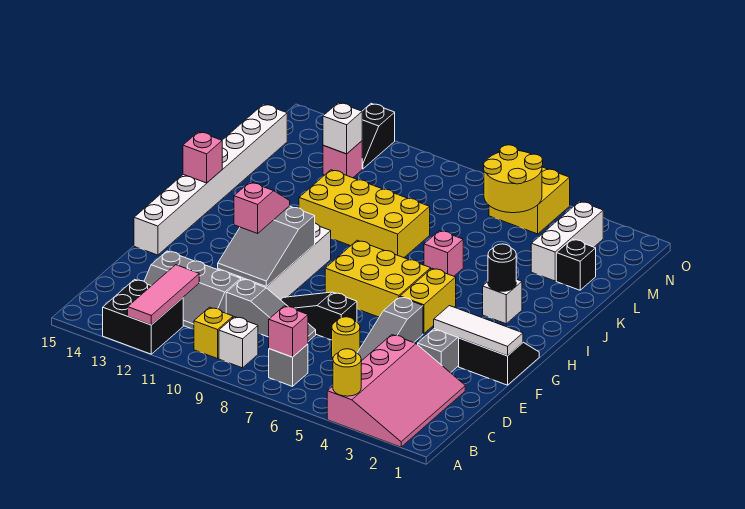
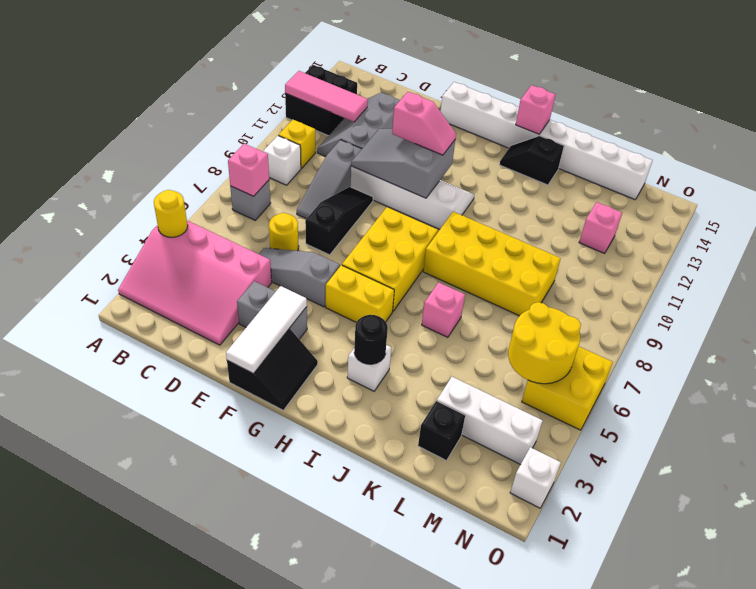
yellow 2x4 brick [299,170,430,258] -> yellow 2x4 brick turned to [423,212,561,316]
white 1x1 brick [323,103,362,154] -> white 1x1 brick moved to [510,447,561,508]
black 1x2 slope [362,104,395,169] -> black 1x2 slope moved to [499,136,564,185]

